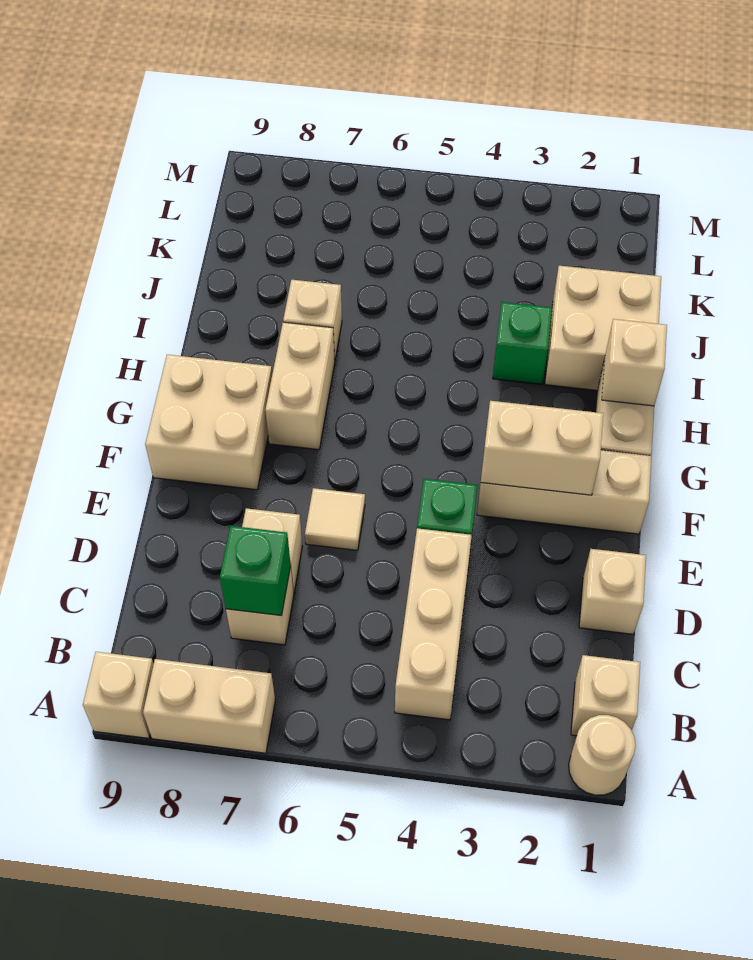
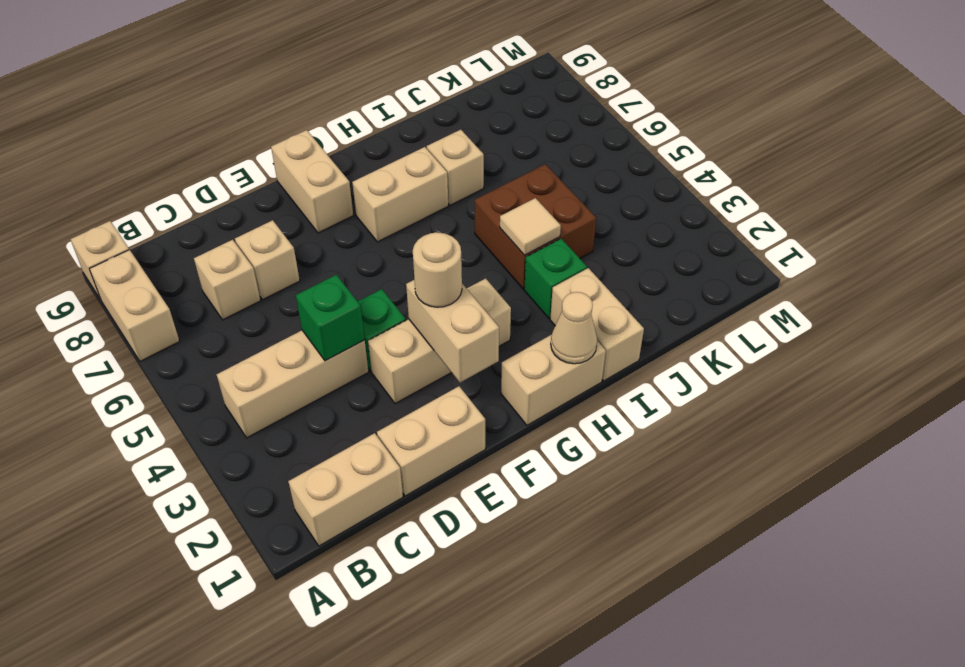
tan 1x1 round brick [569,715,636,795] -> tan 1x1 round brick moved to [413,232,462,307]
tan 1x1 brick [571,655,640,736] -> tan 1x2 brick [288,433,403,546]
green 1x1 brick [220,526,291,616] -> green 1x1 brick moved to [296,275,365,361]
tan 1x1 brick [579,549,646,634] -> tan 1x2 brick [377,386,485,496]
tan 1x1 tile [305,488,365,550] -> tan 1x1 tile moved to [500,198,561,255]
tan 1x3 brick [477,450,652,534] -> tan 1x3 brick turned to [368,278,511,404]
tan 2x2 brick [145,355,272,490] -> tan 1x2 brick [271,130,353,233]
tan 1x1 brick [602,319,667,406] -> tan 1x1 cone [551,292,597,364]
tan 2x2 brick [545,266,661,390] -> tan 1x2 brick [550,268,644,381]
none -> brown 2x2 brick [475,164,596,289]

